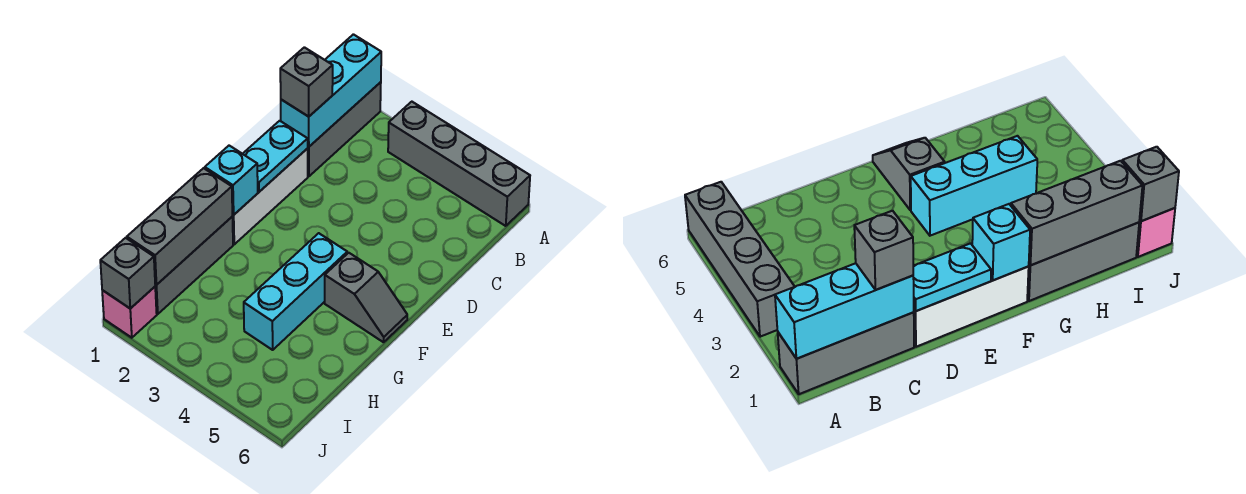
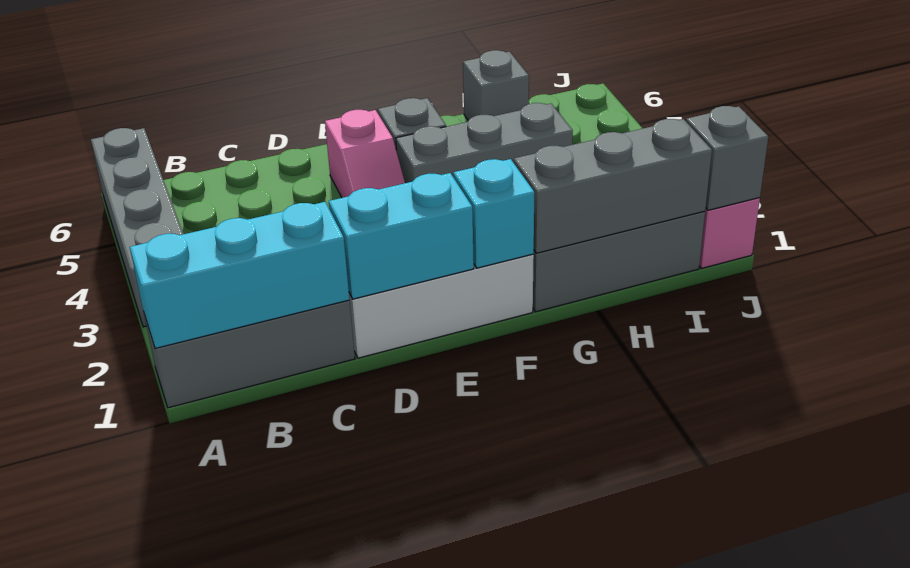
grey 1x1 brick [280,47,333,117] -> grey 1x1 brick moved to [463,50,529,120]
cyan 1x2 plate [243,121,308,192] -> cyan 1x2 brick [329,173,474,299]
none -> pink 1x2 slope [325,110,405,198]
cyan 1x3 brick [244,233,347,350] -> grey 1x3 brick [396,103,573,183]

